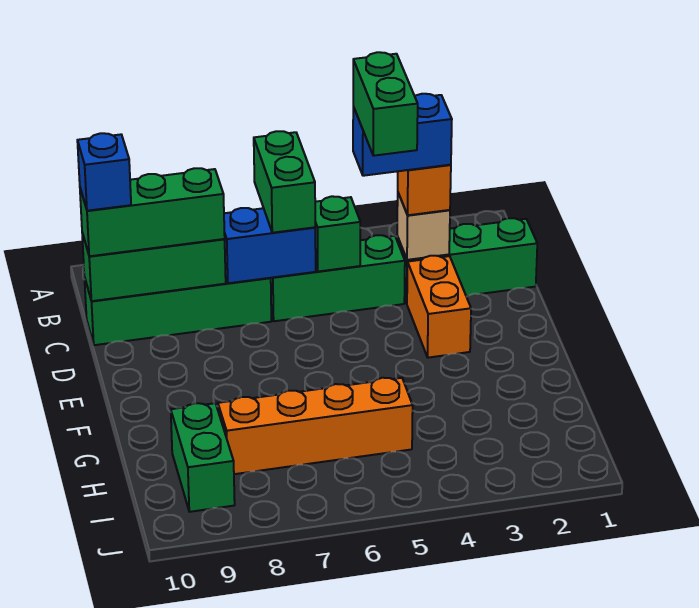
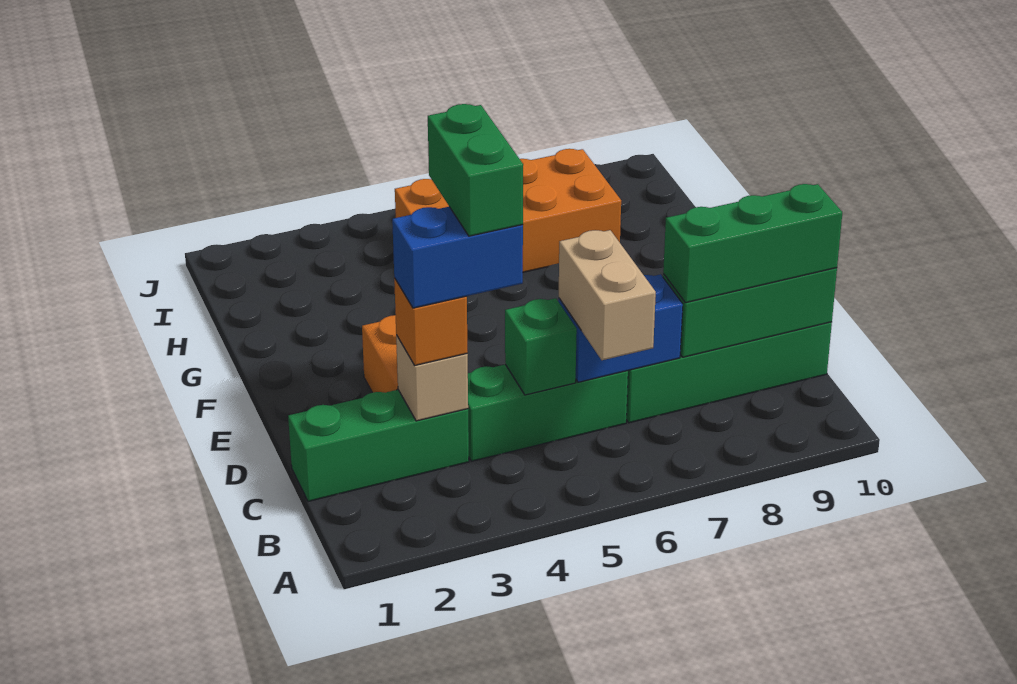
green 1x2 brick [254,131,315,233] -> tan 1x2 brick [559,230,656,360]
blue 1x1 brick [77,133,131,211] -> none
orange 1x4 brick [218,378,413,474] -> orange 2x4 brick [395,149,621,272]
green 1x2 brick [171,403,235,512] -> none

